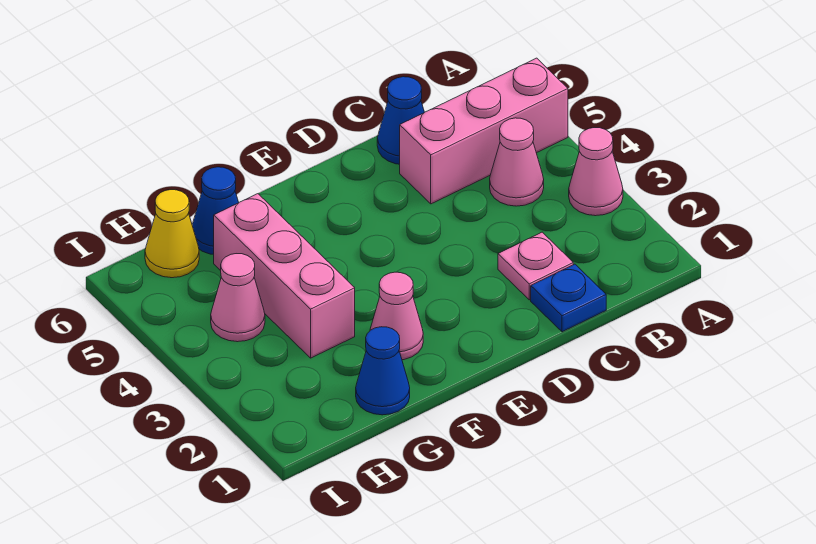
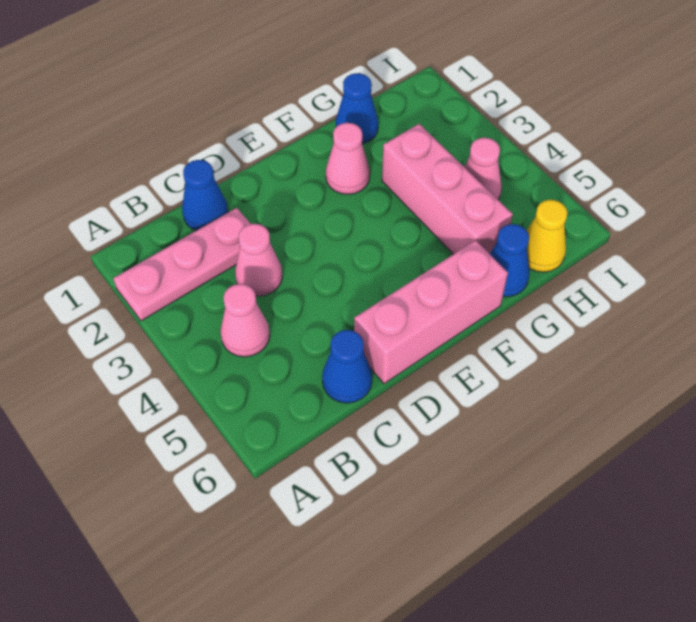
pink 1x1 cone [569,128,623,216] -> pink 1x1 cone moved to [235,224,282,296]
pink 1x3 brick [400,58,568,204] -> pink 1x3 brick moved to [354,240,508,384]
blue 1x1 plate [531,264,606,332] -> blue 1x1 cone [182,160,228,231]
pink 1x1 plate [498,232,573,300] -> pink 1x3 plate [113,208,251,321]

